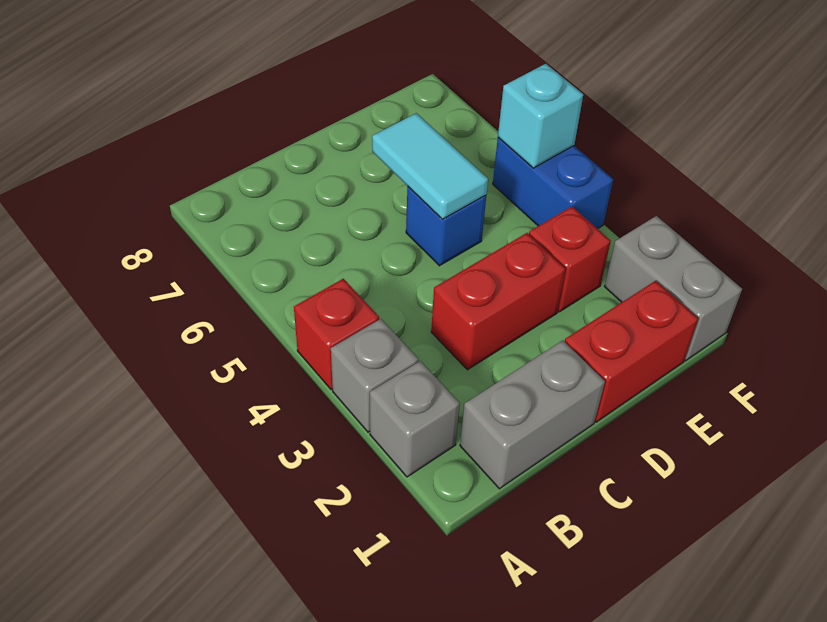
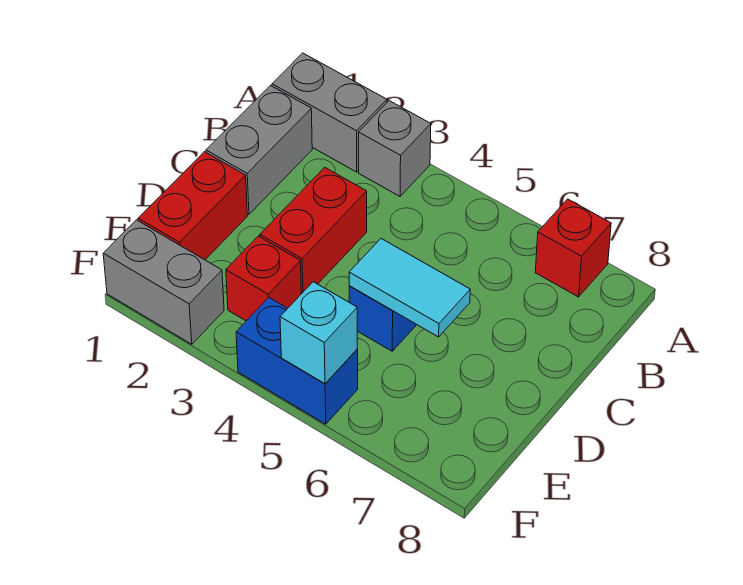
grey 1x1 brick [370,361,460,477] -> grey 1x2 brick [272,53,387,172]
red 1x1 brick [294,279,379,390] -> red 1x1 brick moved to [535,199,611,297]

